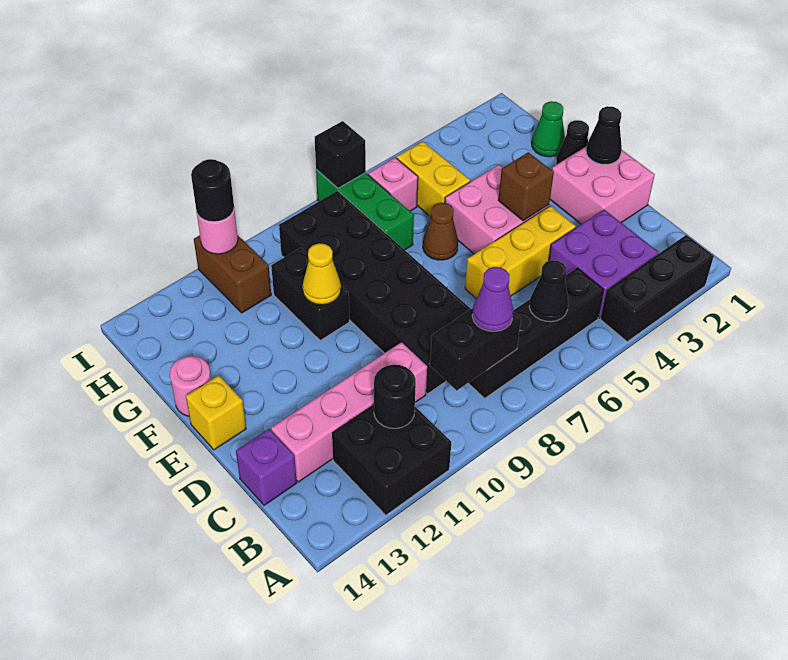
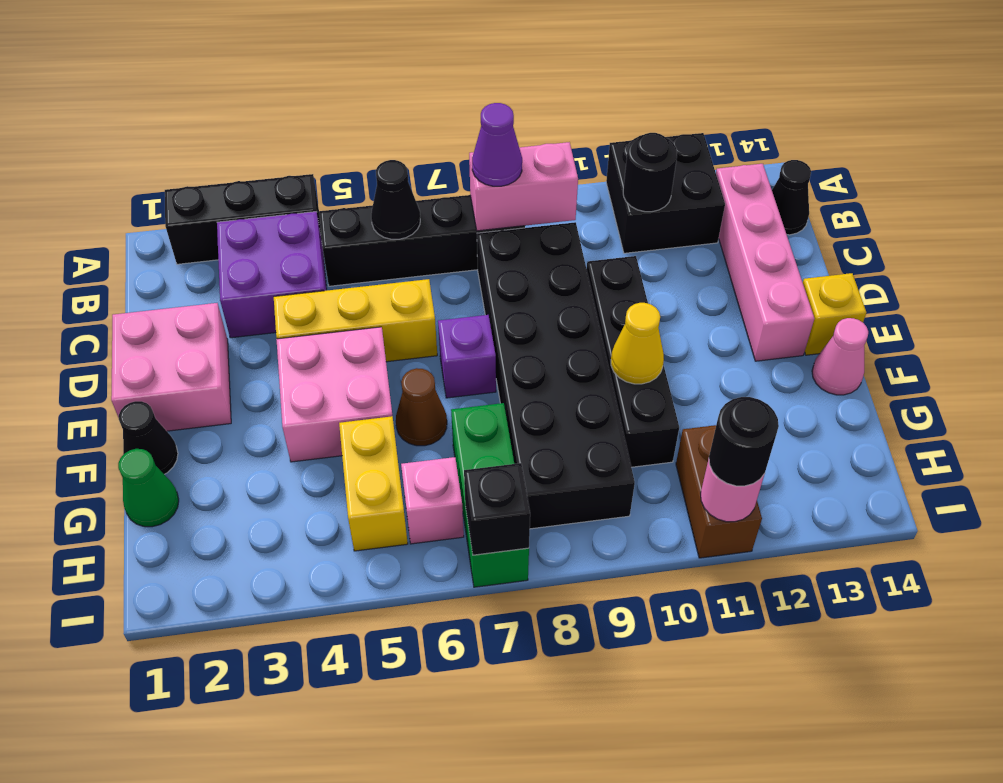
black 1x2 brick [430,308,521,390] -> pink 1x2 brick [469,142,578,231]
pink 1x4 brick [271,342,427,482] -> pink 1x4 brick turned to [716,164,814,361]
purple 1x1 brick [236,429,297,505] -> purple 1x1 brick moved to [438,315,496,398]
black 1x1 cone [586,106,622,165] -> black 1x1 cone moved to [772,160,811,235]
brown 1x1 brick [498,152,554,221] -> none
black 1x2 brick [271,248,349,340] -> black 1x4 brick [587,256,679,467]
pink 1x1 round brick [170,356,211,416] -> pink 1x1 cone [812,318,868,395]

